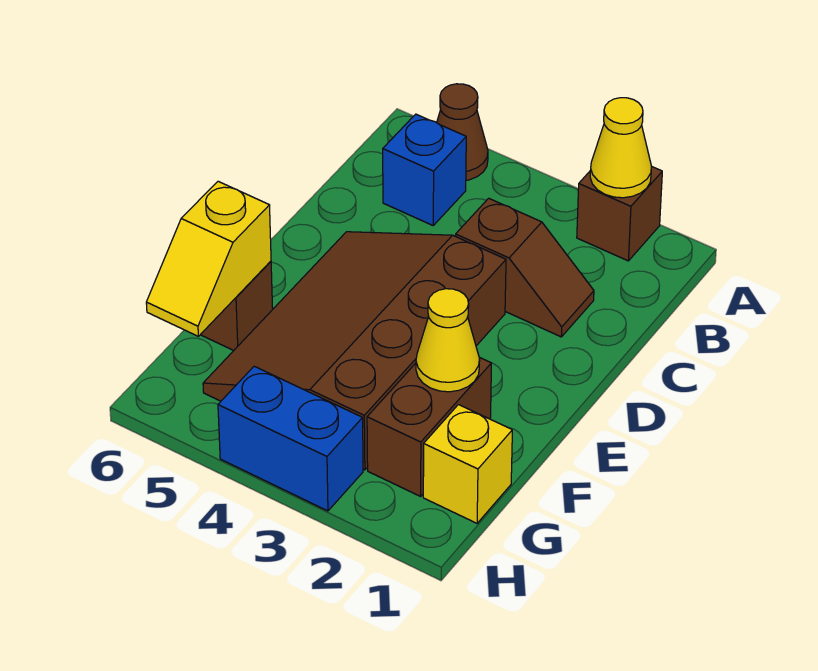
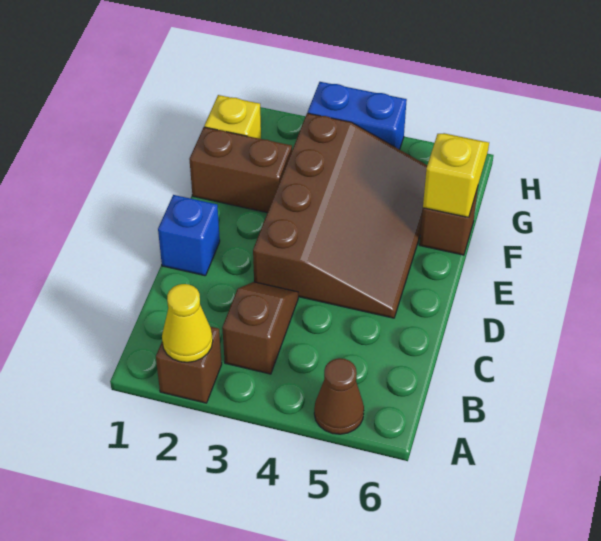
blue 1x1 brick [383,114,466,225] -> blue 1x1 brick moved to [158,195,220,276]
brown 1x2 slope [456,198,594,337] -> brown 1x2 slope turned to [222,282,298,374]
brown 1x2 brick [367,358,492,496] -> brown 1x2 brick turned to [189,127,292,213]
yellow 1x1 cone [416,289,480,392] -> none

